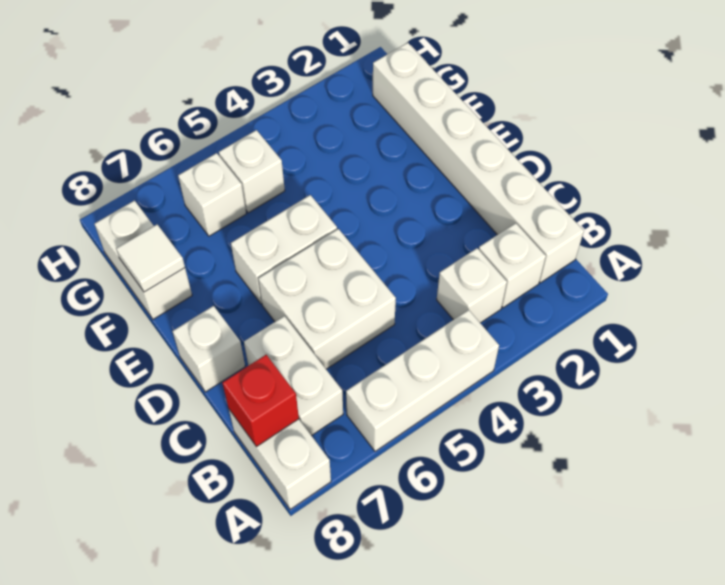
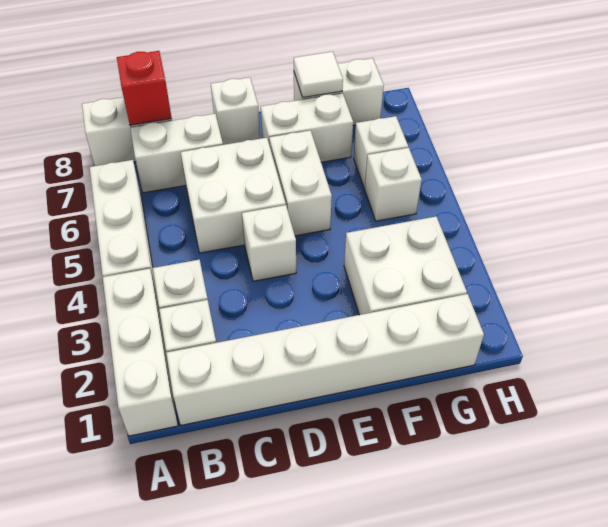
none -> white 1x3 brick [103,269,178,436]
none -> white 1x1 brick [242,205,296,281]
none -> white 1x2 brick [261,93,353,162]
none -> white 2x2 brick [344,216,467,315]

